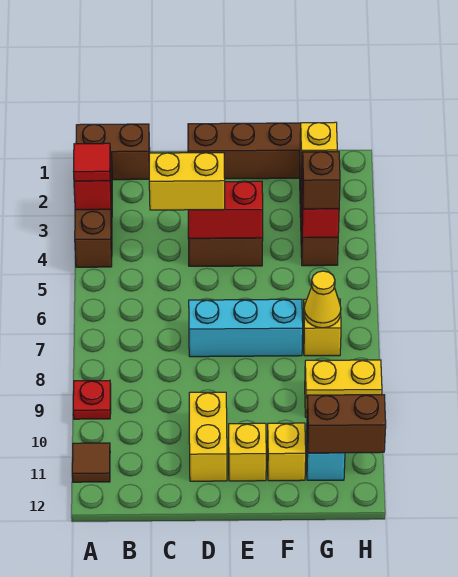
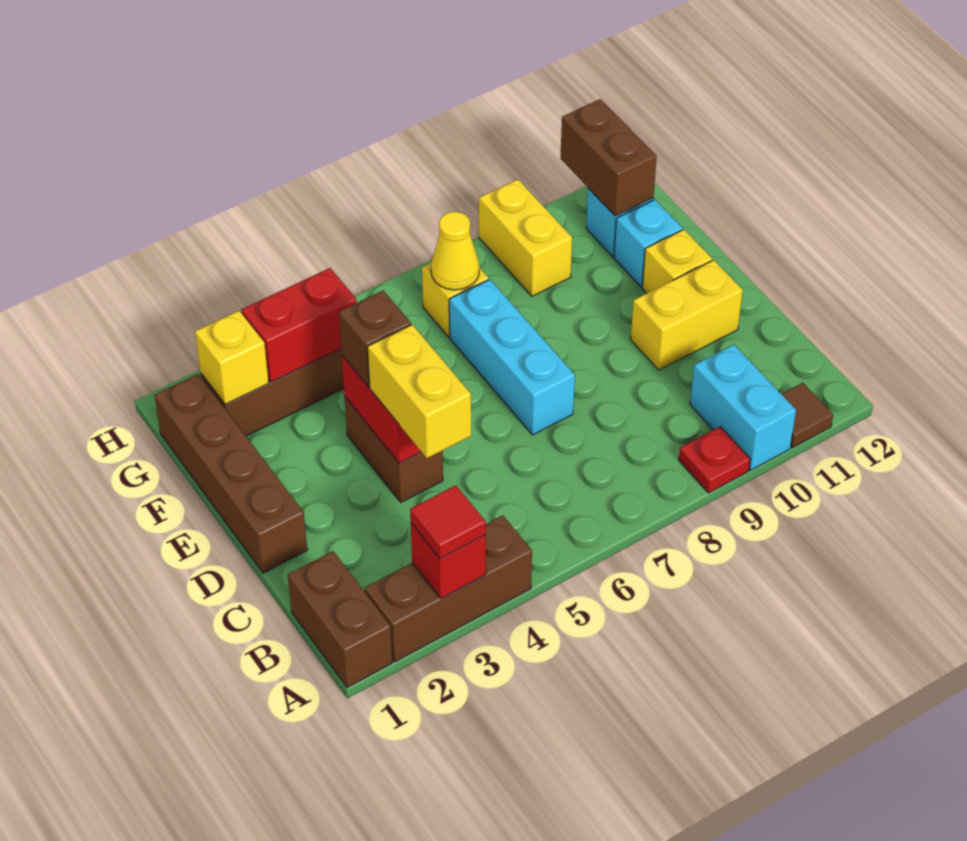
none -> cyan 1x2 brick [690,345,796,470]
yellow 1x1 brick [267,423,306,481] -> cyan 1x1 brick [614,200,683,287]
brown 1x1 brick [302,152,340,209] -> brown 1x1 brick moved to [339,291,411,387]

